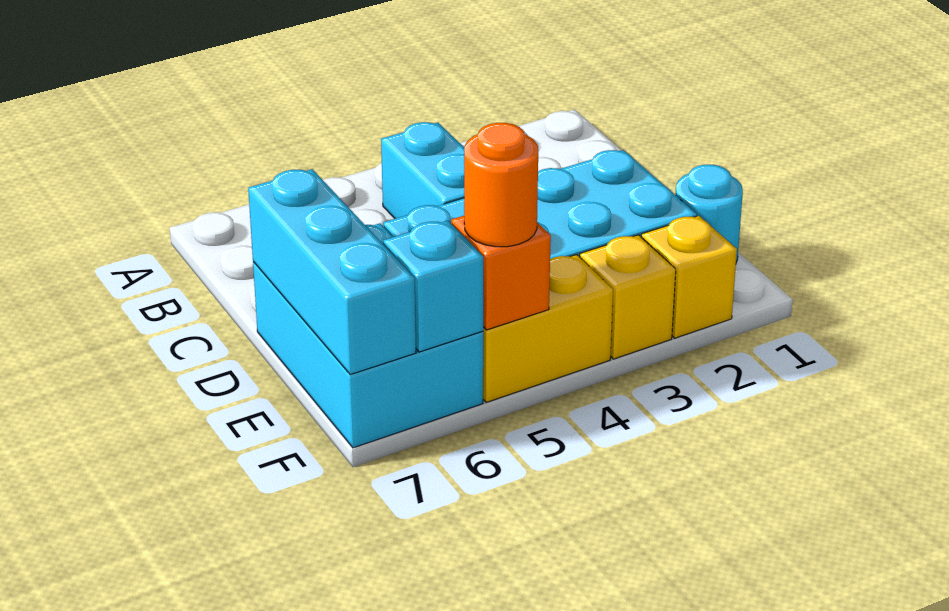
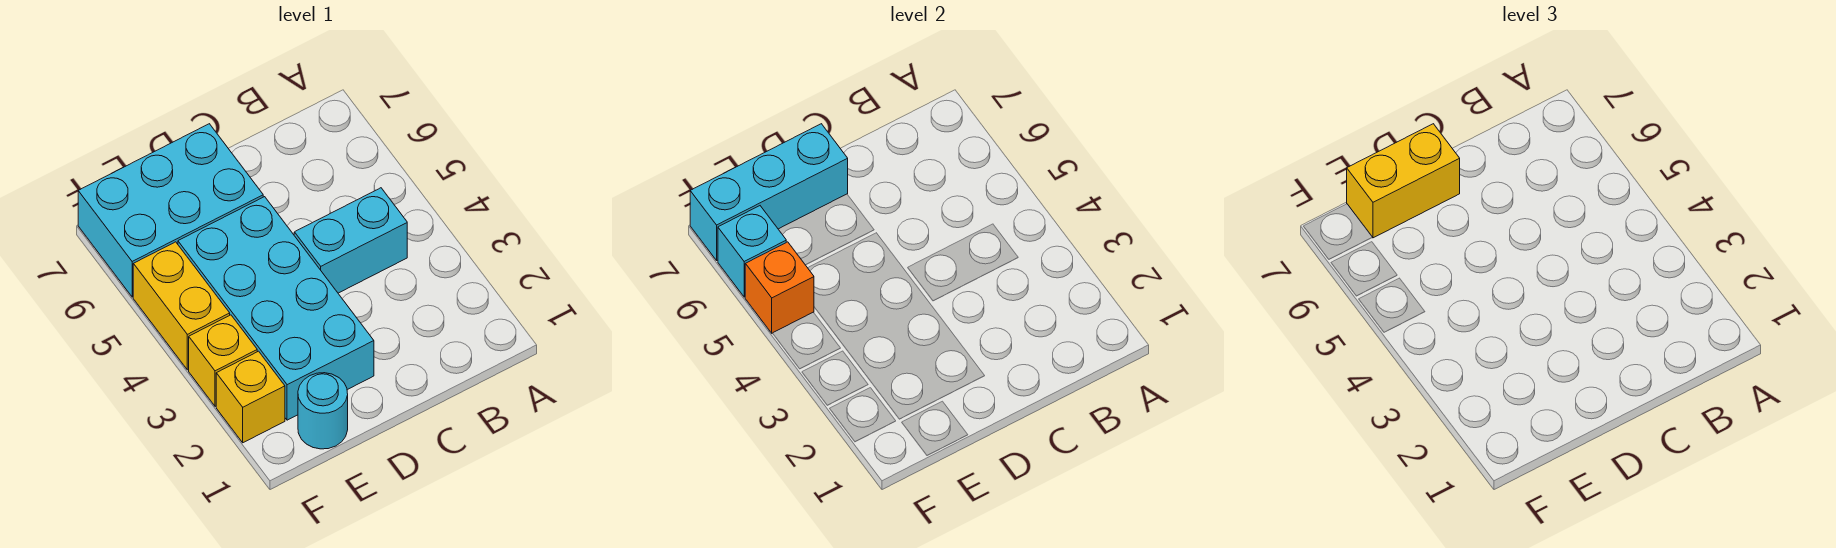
none -> yellow 1x2 brick [1347,124,1460,238]
orange 1x1 round brick [464,123,538,247] -> none

